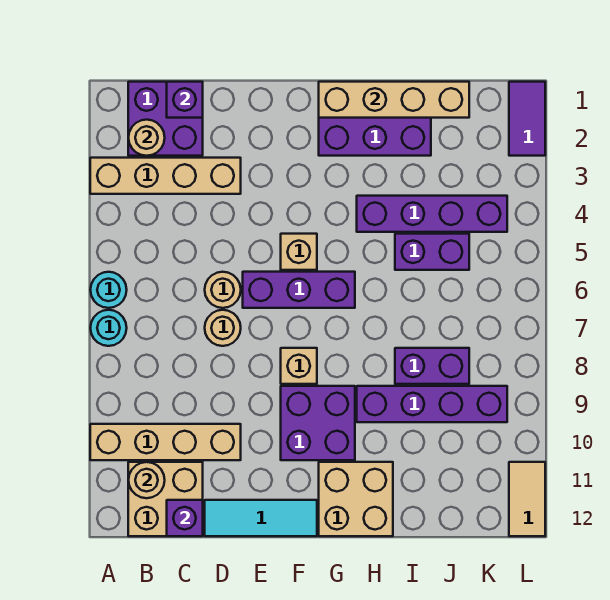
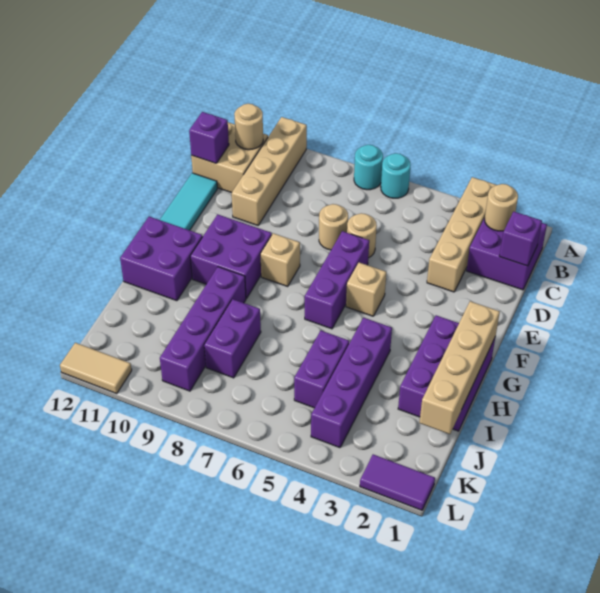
tan 2x2 brick [319,462,393,536] -> purple 2x2 brick [120,217,203,301]

